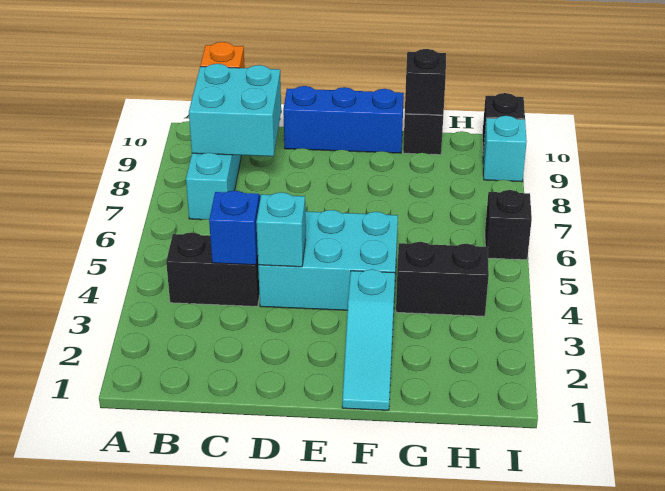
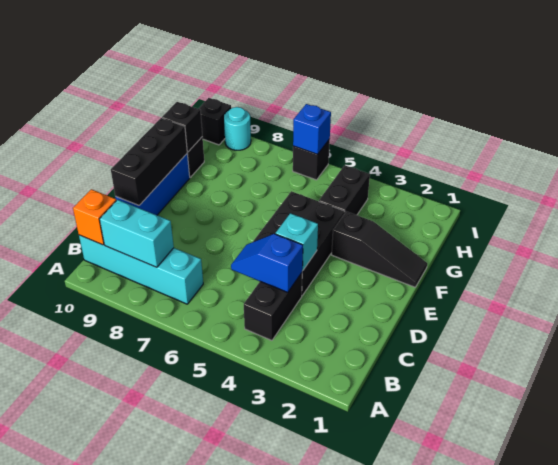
cyan 2x2 brick [189,64,281,156] -> cyan 1x2 brick [100,200,174,267]
cyan 2x3 brick [258,210,398,310] -> black 2x3 brick [253,191,345,296]
none -> black 1x3 brick [111,118,187,205]
cyan 1x3 slope [342,269,395,410] -> black 1x3 slope [332,212,427,287]
none -> blue 1x1 brick [293,104,331,154]
cyan 1x1 brick [483,116,527,182] -> cyan 1x1 round brick [224,107,251,150]

